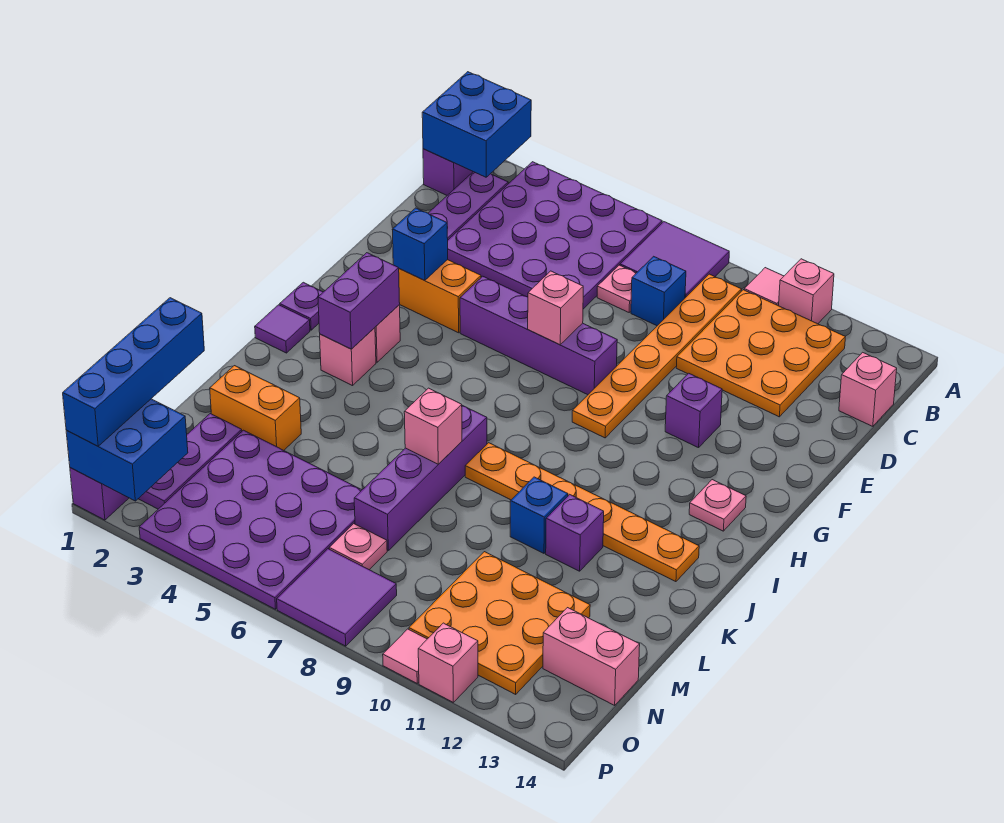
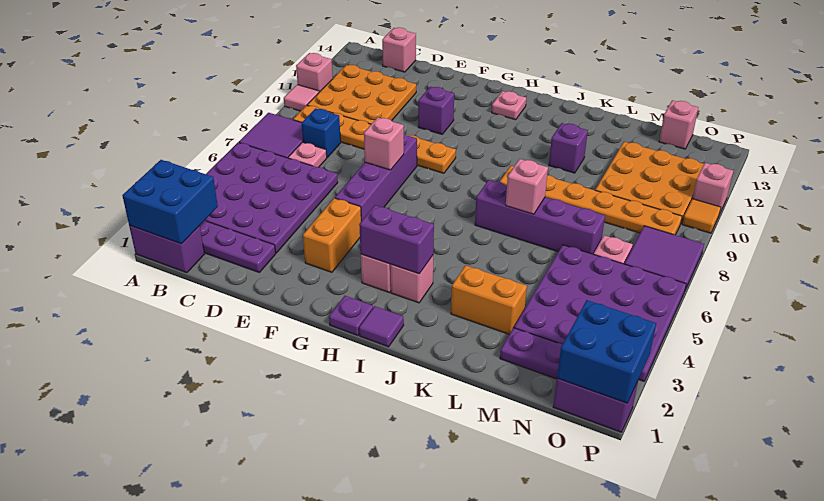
blue 1x1 brick [392,208,448,281] -> none
orange 1x6 plate [465,443,699,582] -> orange 1x6 plate turned to [500,166,682,235]
blue 1x1 brick [510,477,568,553] -> none
orange 1x2 brick [210,366,301,450] -> orange 1x2 brick turned to [451,265,527,334]
blue 1x4 brick [63,298,204,446] -> none
pink 1x2 brick [543,608,640,705] -> pink 1x1 brick [659,100,698,149]
pink 1x1 tile [383,629,427,683] -> orange 1x1 tile [682,199,721,233]

